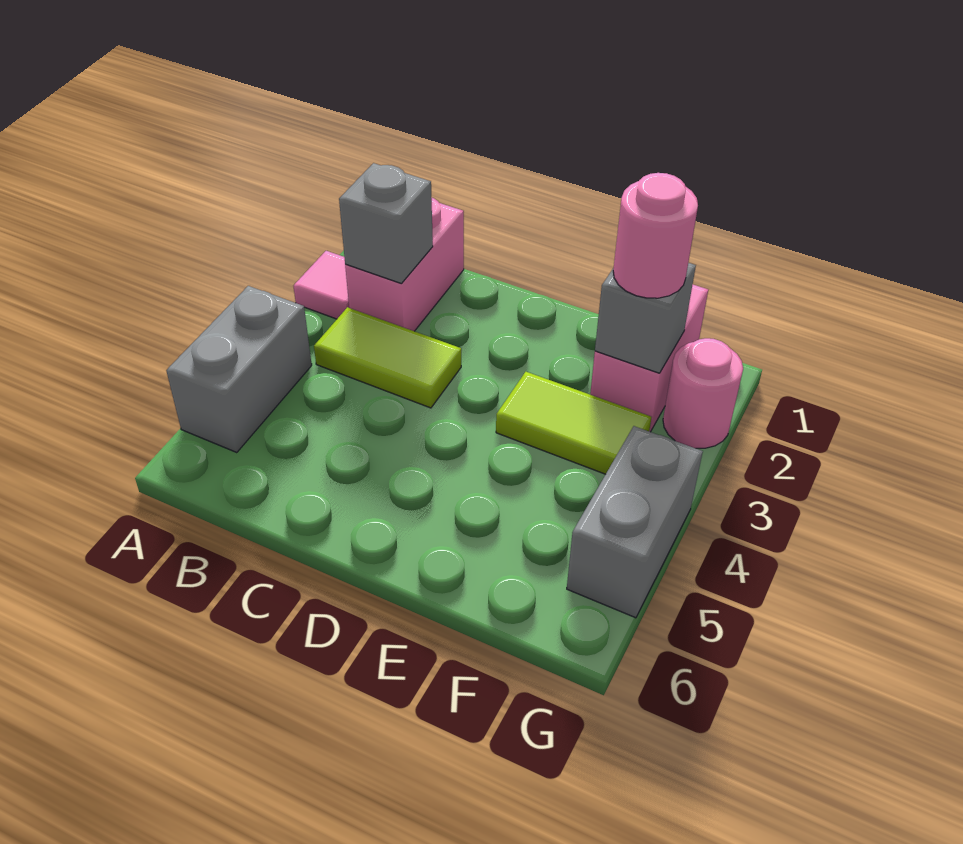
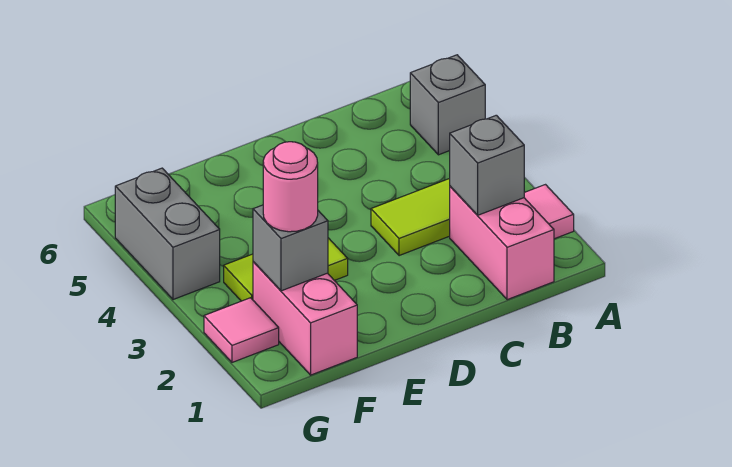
grey 1x2 brick [166,286,312,453] -> grey 1x1 brick [410,55,485,155]
pink 1x1 round brick [663,338,743,448] -> pink 1x1 tile [204,298,279,362]

